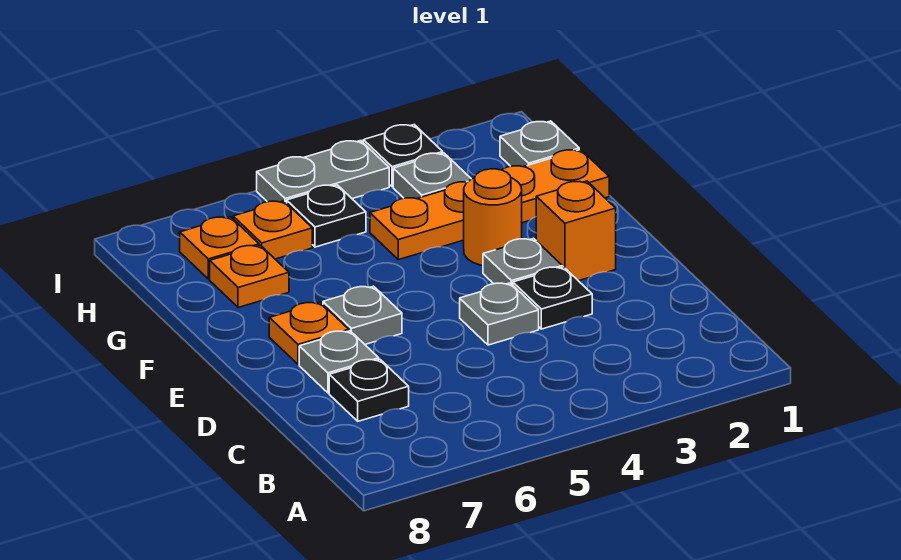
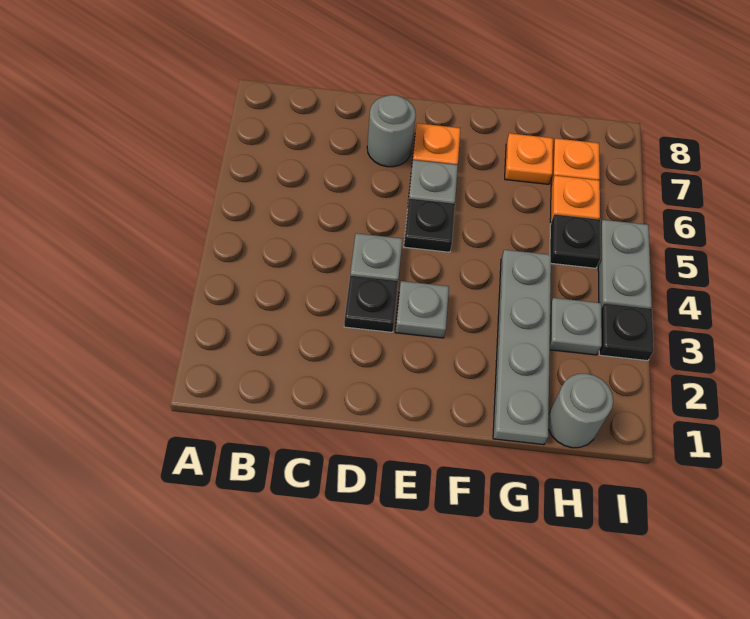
black 1x1 plate [329,359,409,421] -> black 1x1 plate moved to [404,198,455,252]
grey 1x1 plate [299,331,379,393] -> grey 1x1 round brick [367,95,416,167]
orange 1x1 brick [536,181,616,281] -> none
orange 1x1 round brick [464,169,522,266] -> none
orange 1x4 plate [370,150,609,260] -> grey 1x4 plate [493,250,551,445]
grey 1x1 plate [500,121,579,167] -> grey 1x1 round brick [548,374,613,448]

